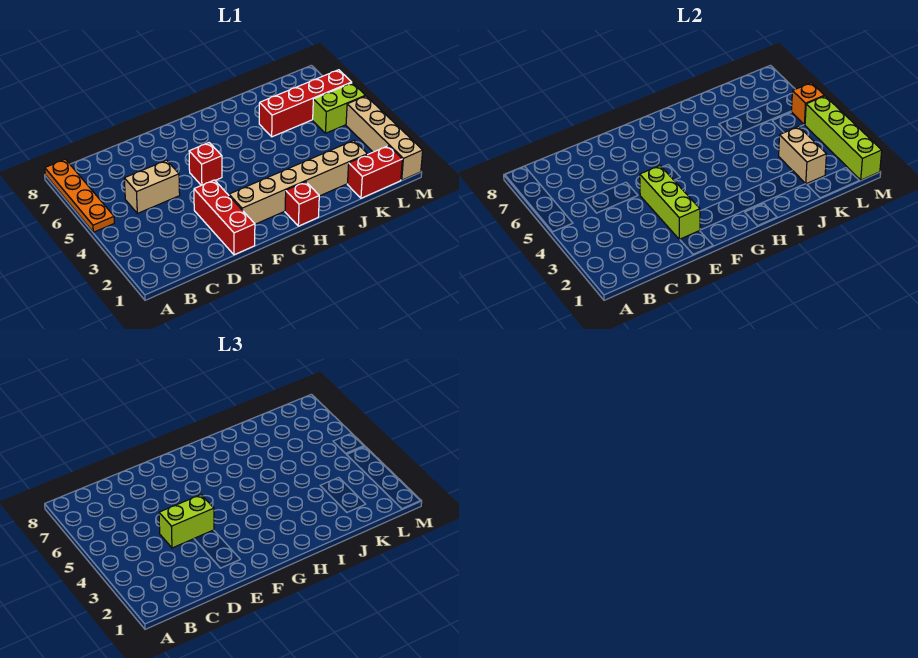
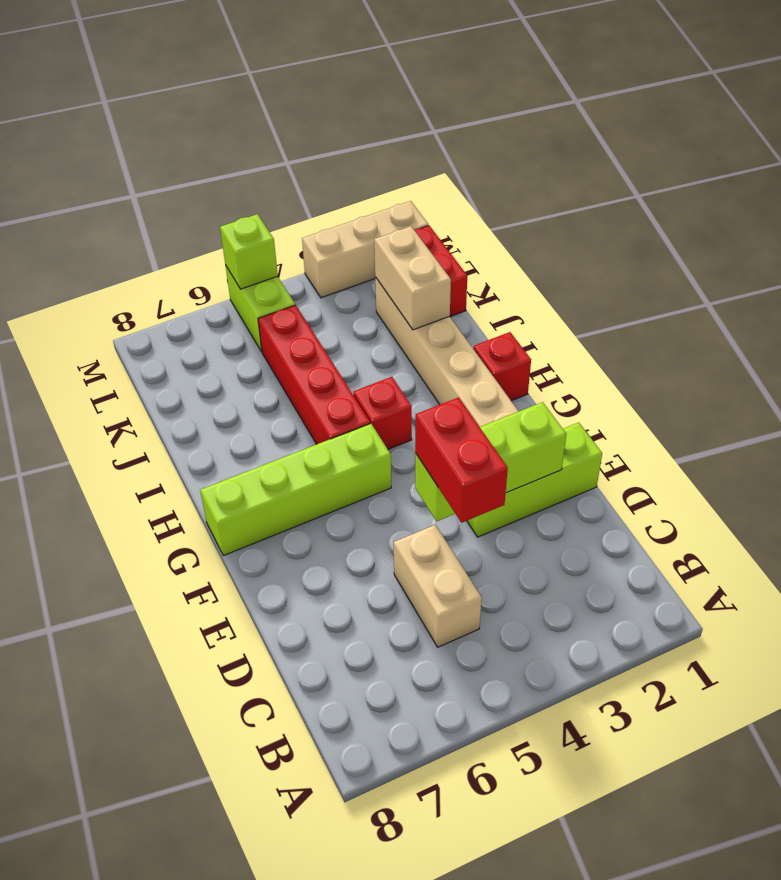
orange 1x4 plate [45,159,114,232] -> none
lime 1x2 brick [159,495,214,548] -> red 1x2 brick [415,397,508,523]
red 1x3 brick [194,180,255,255] -> lime 1x3 brick [467,422,602,537]
red 1x1 brick [189,143,222,185] -> red 1x1 brick moved to [353,377,412,449]
red 1x4 brick [259,70,352,137] -> red 1x4 brick moved to [258,305,370,444]
tan 1x2 brick [779,127,826,184] -> tan 1x2 brick turned to [374,226,451,330]
tan 1x4 brick [346,96,423,180] -> tan 1x3 brick [302,201,428,298]
lime 1x4 brick [805,96,882,180] -> lime 1x4 brick moved to [200,423,391,556]
orange 1x1 brick [792,83,824,125] -> lime 1x1 brick [220,214,278,289]

